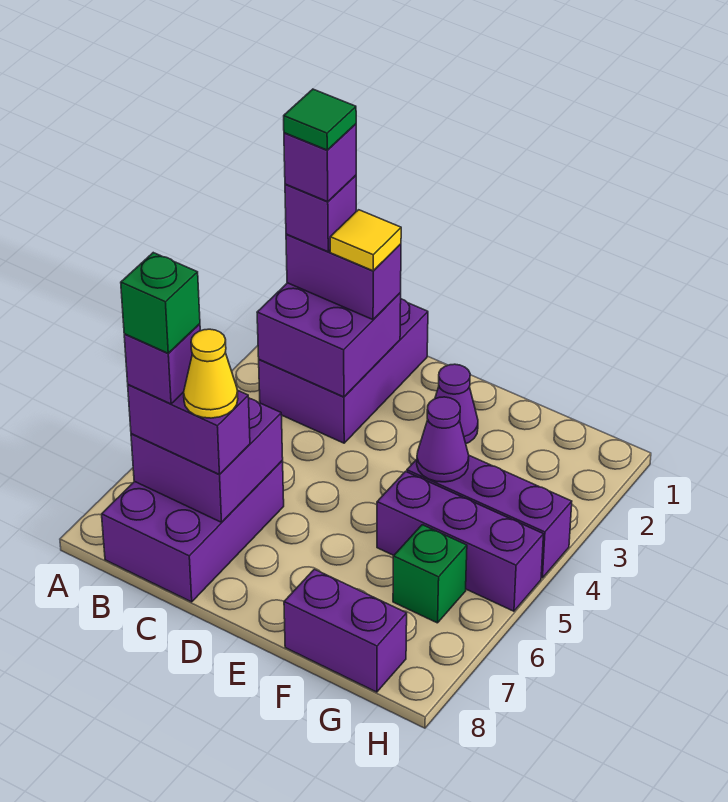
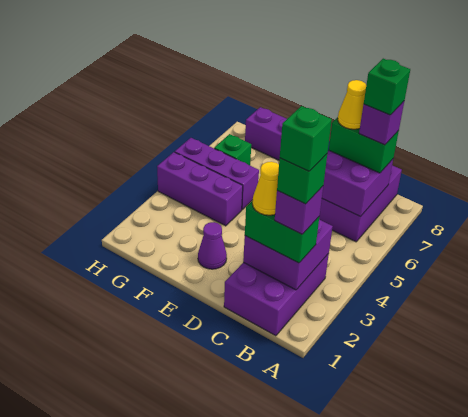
purple 1x2 brick [286,234,401,320] -> green 1x2 brick [245,201,319,263]
purple 1x1 brick [284,124,356,202] -> green 1x1 brick [277,154,327,204]
green 1x1 tile [284,89,356,150] -> green 1x1 brick [280,106,332,171]
purple 1x2 brick [128,385,250,474] -> green 1x2 brick [329,117,399,173]
yellow 1x1 tile [330,210,401,271] -> yellow 1x1 cone [252,162,279,215]
purple 1x1 cone [417,397,469,482] -> none

